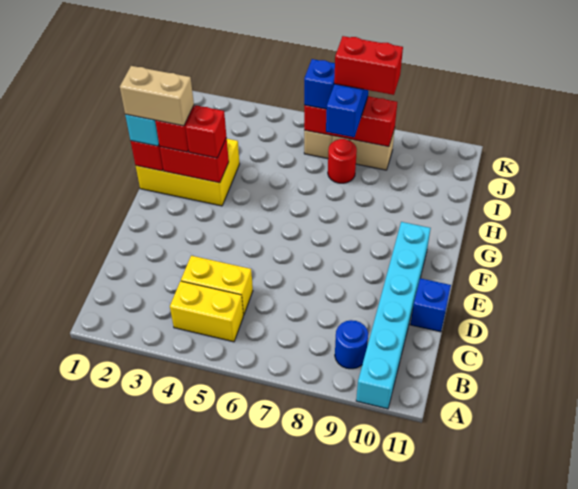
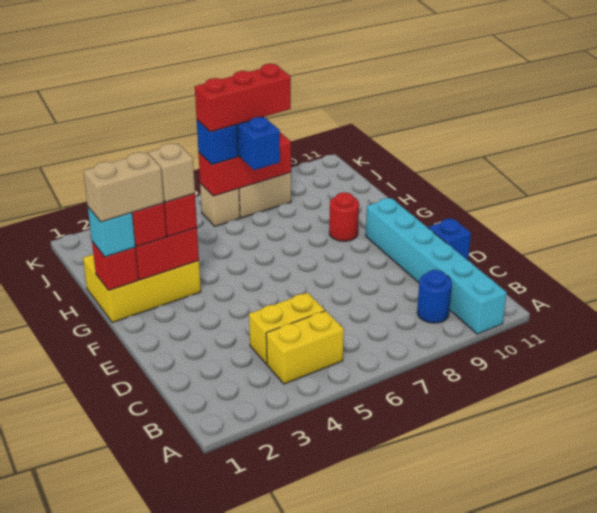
none -> tan 1x1 brick [148,143,195,202]
red 1x1 round brick [328,139,357,183] -> red 1x1 round brick moved to [329,192,359,241]
red 1x2 brick [334,36,403,95] -> red 1x3 brick [195,64,291,132]

